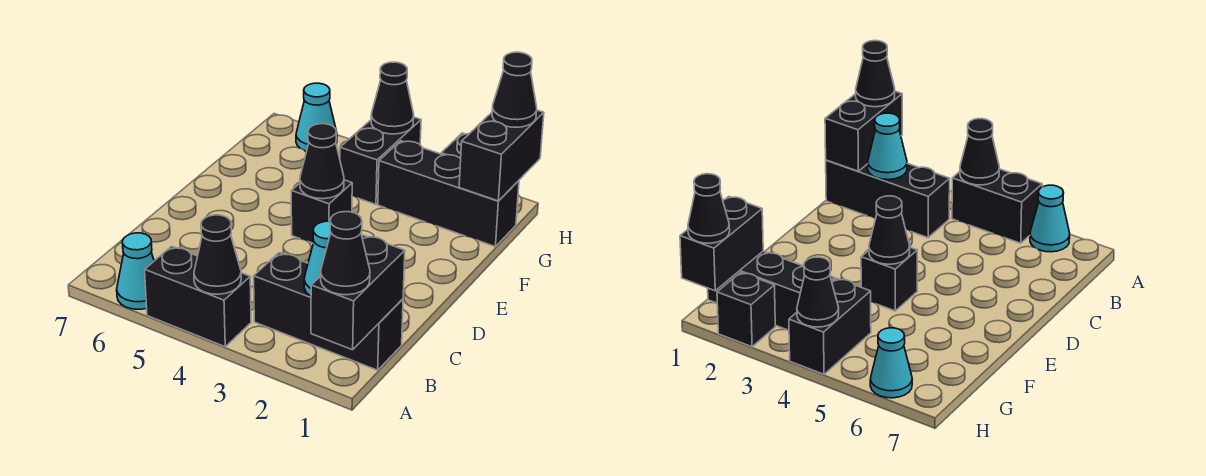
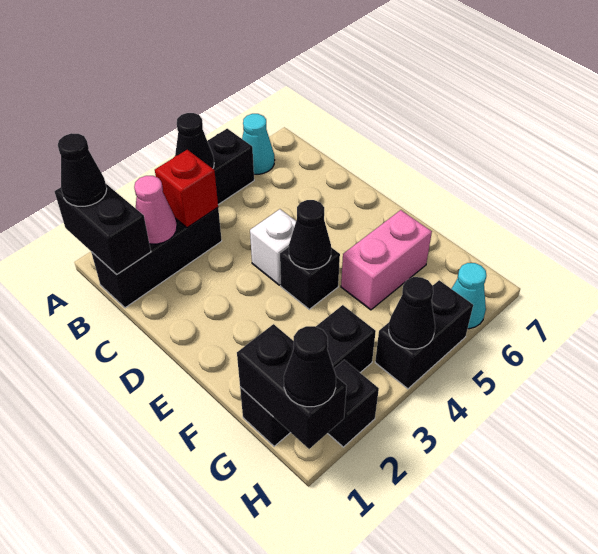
cyan 1x1 cone [304,221,331,296] -> pink 1x1 cone [134,176,177,244]
none -> red 1x1 brick [155,150,218,228]
none -> white 1x1 brick [250,209,296,285]
none -> pink 1x2 brick [341,210,432,310]
black 1x2 brick [340,117,421,204] -> black 1x2 brick turned to [375,280,473,389]

